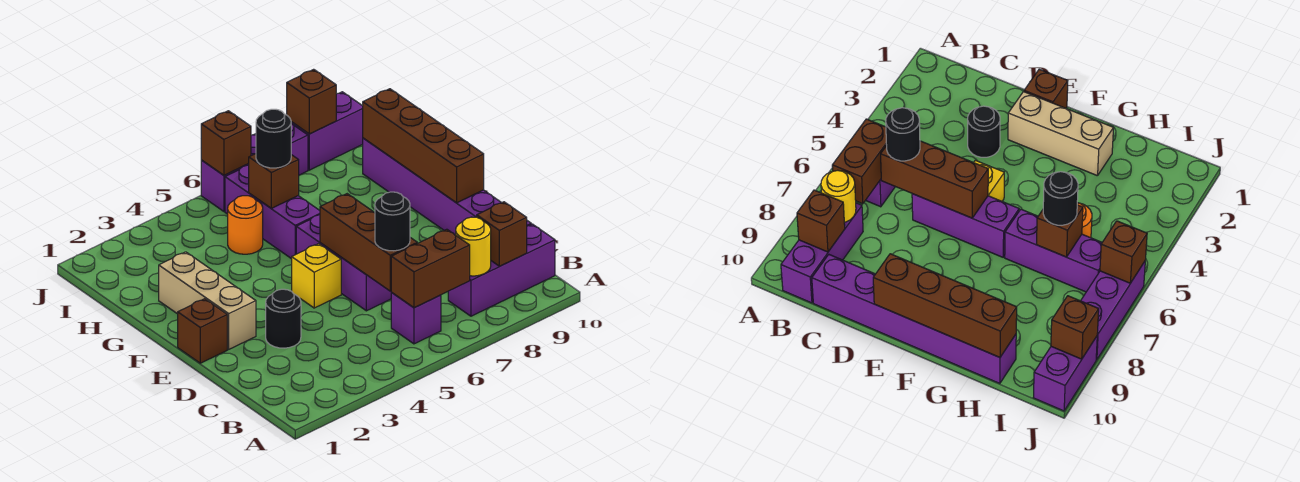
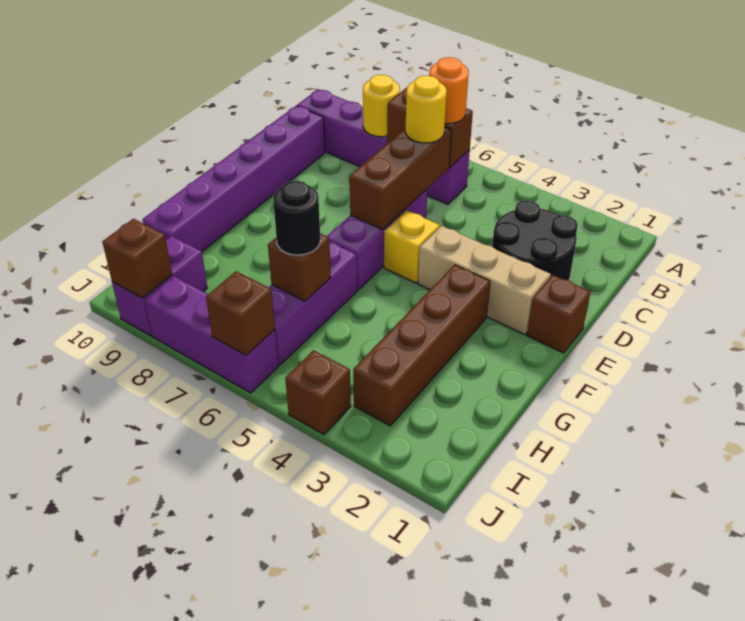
brown 1x1 brick [477,202,527,266] -> brown 1x1 brick moved to [285,350,351,435]
black 1x1 round brick [375,192,410,251] -> yellow 1x1 round brick [405,76,447,143]
black 1x1 round brick [266,289,301,348] -> black 2x2 round brick [492,201,578,280]
tan 1x3 brick [159,252,256,349] -> tan 1x3 brick turned to [418,226,551,335]
brown 1x4 brick [363,89,484,203] -> brown 1x4 brick moved to [353,265,490,426]
orange 1x1 round brick [228,196,263,254] -> orange 1x1 round brick moved to [429,57,469,124]
purple 1x2 brick [291,92,363,170] -> purple 1x2 brick turned to [112,236,207,336]

